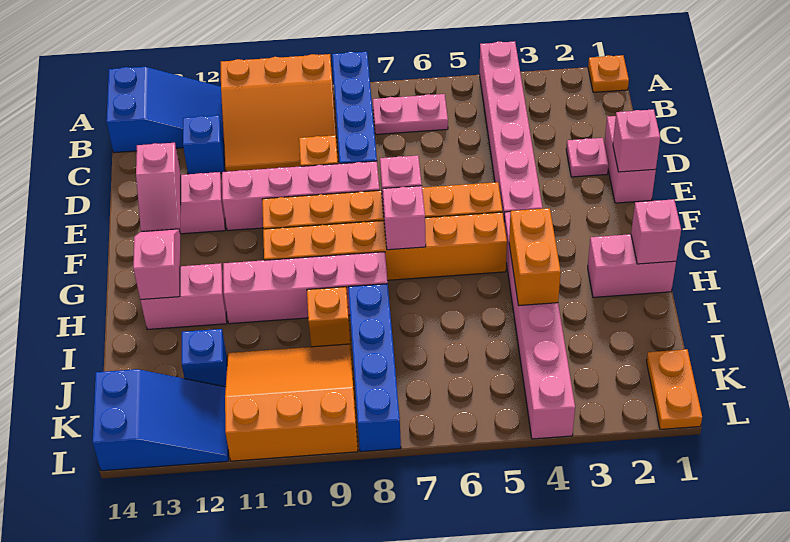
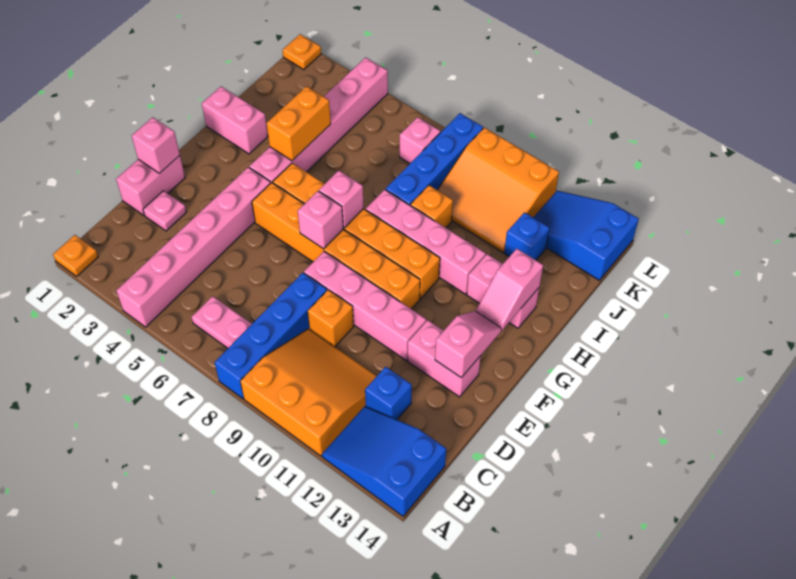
pink 1x1 brick [631,199,681,264] -> pink 1x1 brick moved to [400,117,440,164]
orange 1x2 plate [647,349,702,429] -> orange 1x1 plate [283,34,321,69]

